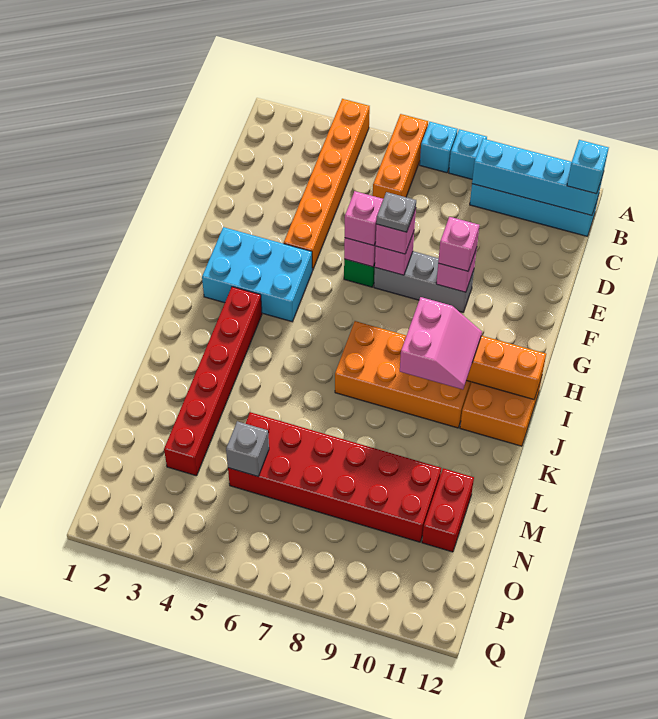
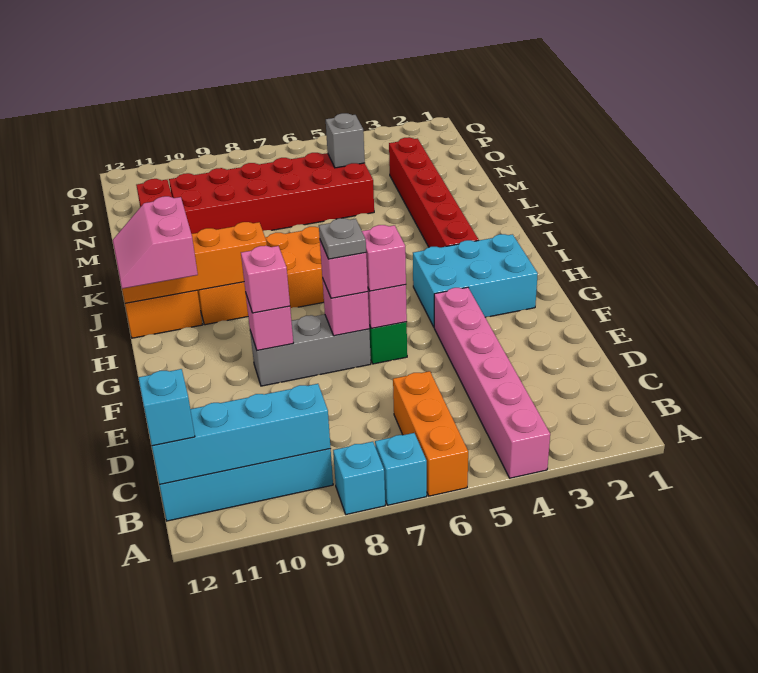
orange 1x6 brick [284,99,370,270] -> pink 1x6 brick [434,287,550,478]
pink 2x2 slope [400,297,482,390] -> pink 2x2 slope moved to [113,196,198,289]

